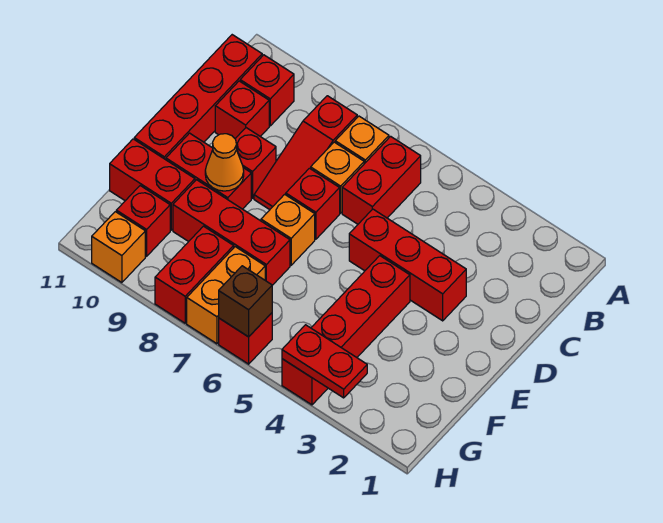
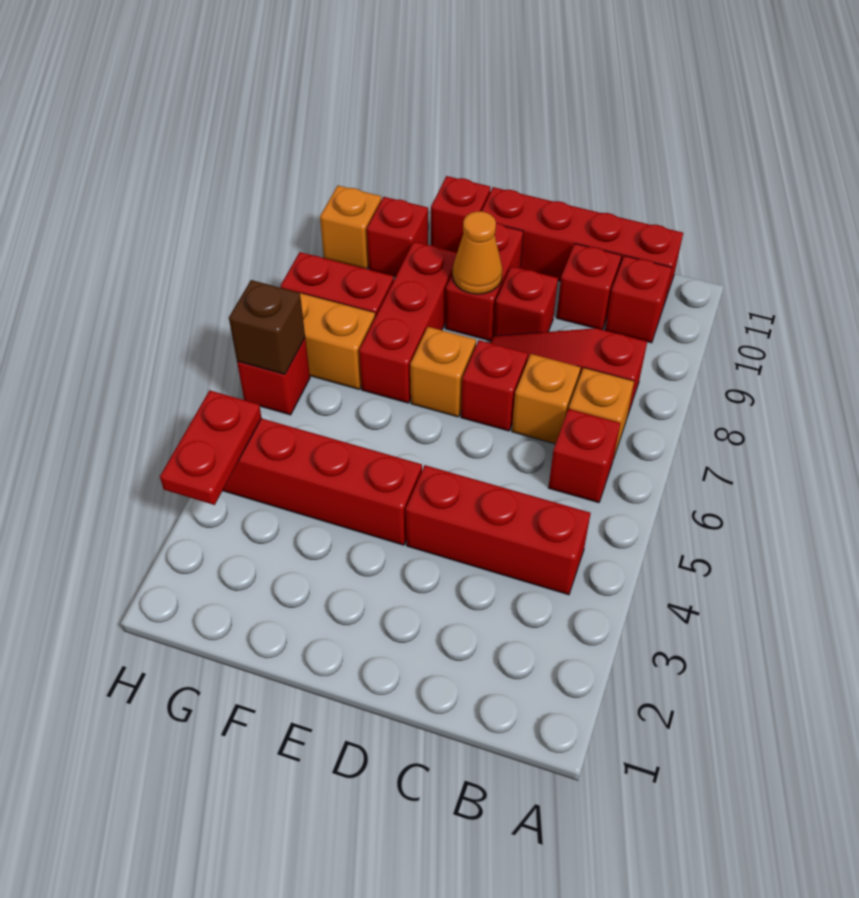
red 1x2 brick [342,136,421,224] -> red 1x1 brick [548,409,620,503]
red 1x3 brick [349,209,466,321] -> red 1x3 brick turned to [406,465,591,595]
red 1x2 brick [110,139,195,230] -> red 1x1 brick [431,176,491,252]

